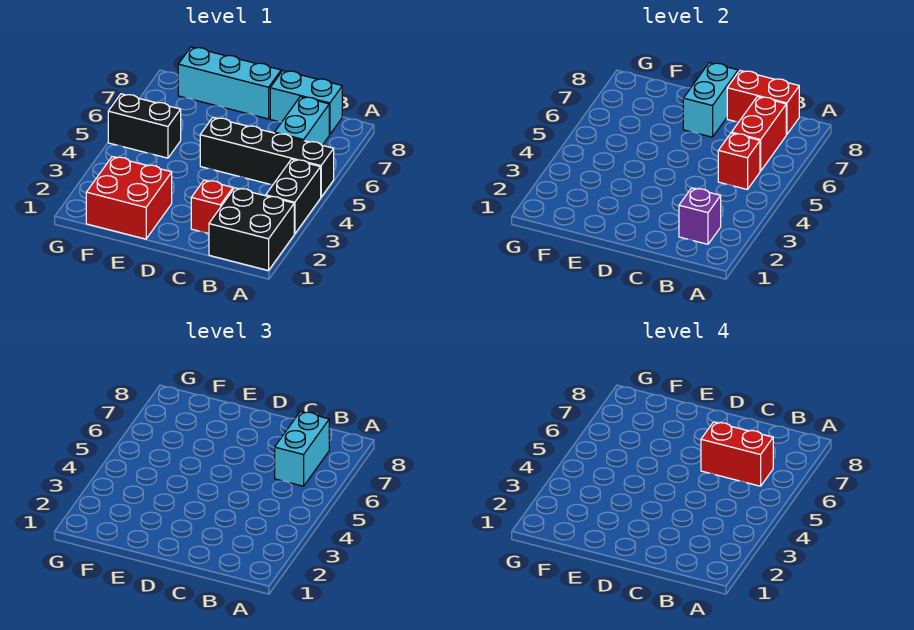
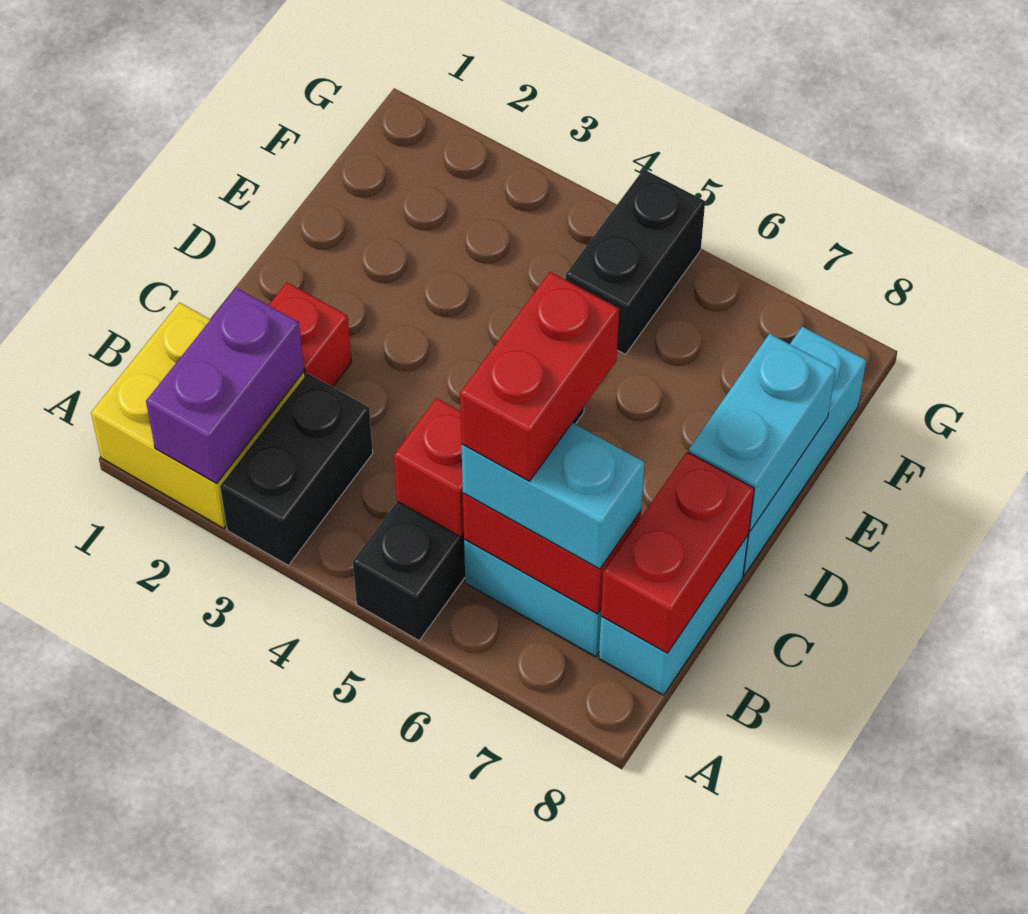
black 2x2 brick [209,188,294,271] -> yellow 2x2 brick [91,302,305,528]
black 1x2 brick [266,159,321,234] -> black 1x2 brick turned to [220,373,373,565]
purple 1x1 brick [679,188,721,244] -> purple 1x2 brick [146,288,304,484]
cyan 1x2 brick [683,63,738,137] -> cyan 1x2 brick turned to [689,334,836,531]
red 2x2 brick [86,157,172,239] -> none

